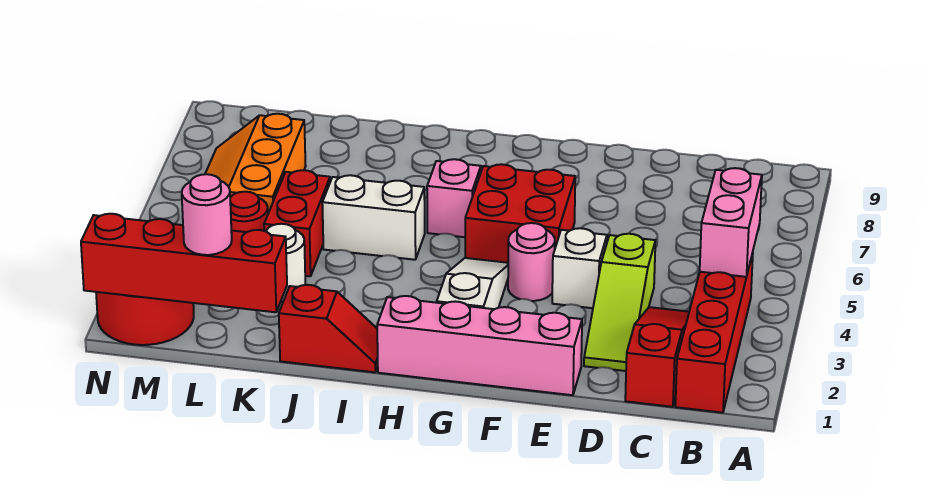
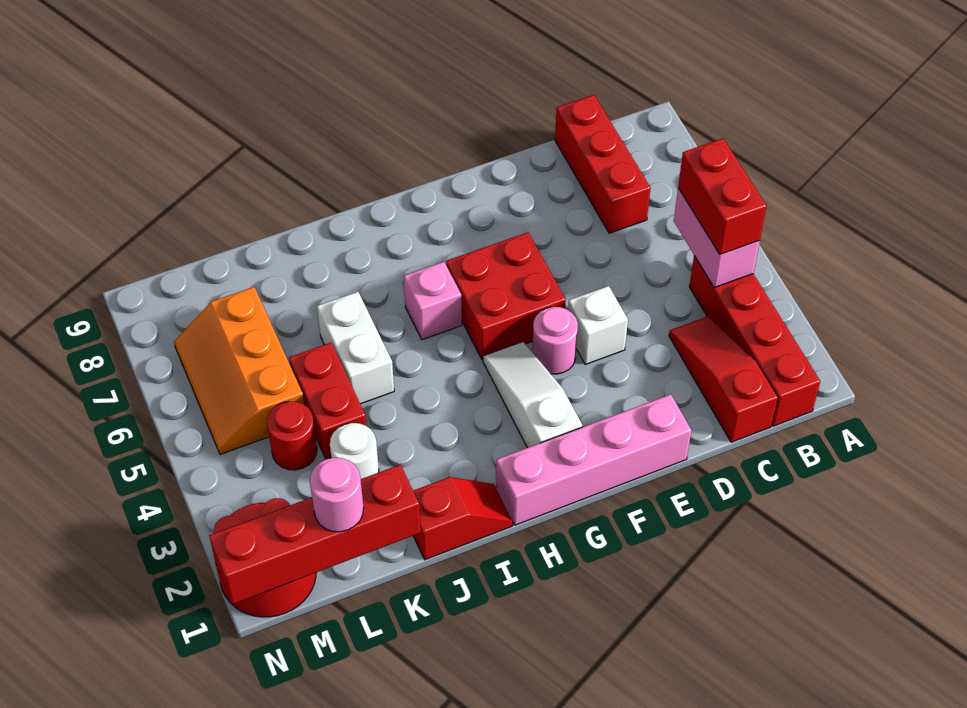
none -> red 1x2 brick [678,138,767,254]
none -> red 1x3 brick [555,95,651,233]
lime 1x3 slope [584,234,655,371] -> none
white 1x2 brick [322,175,425,260] -> white 1x2 brick turned to [317,292,394,404]

